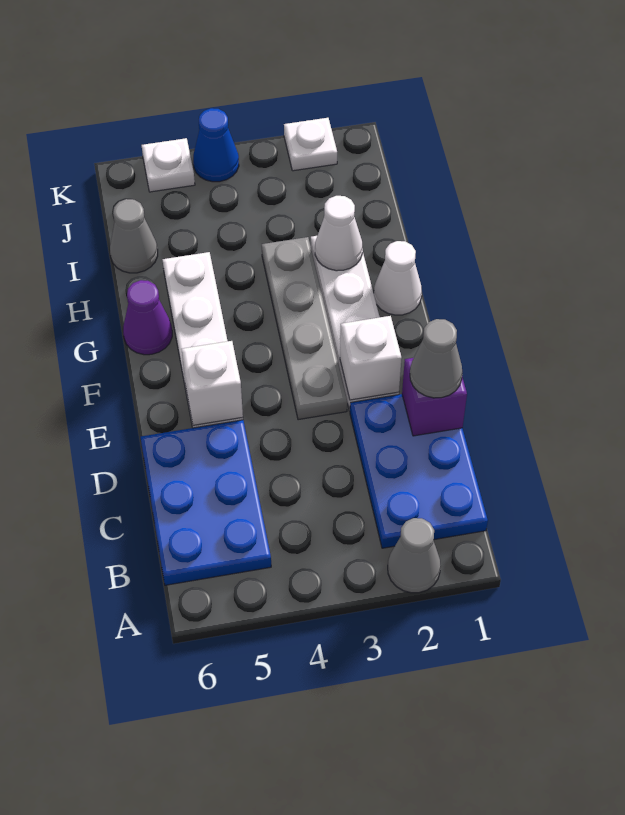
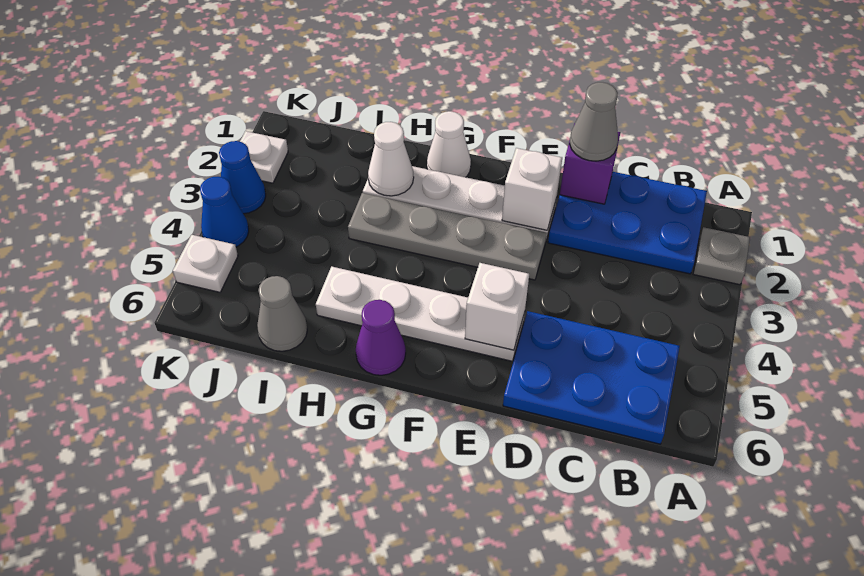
grey 1x1 cone [388,518,441,593] -> grey 1x1 plate [693,227,750,285]
none -> blue 1x1 cone [219,141,266,214]

